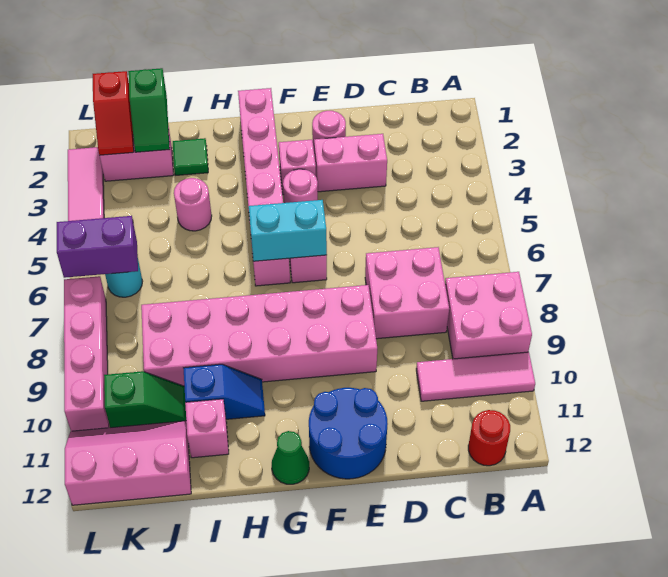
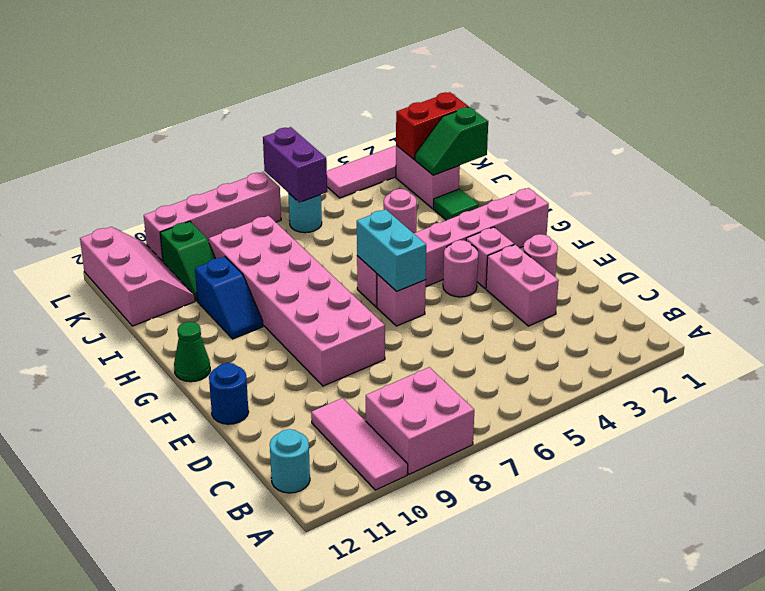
red 1x1 round brick [468,410,510,466] -> cyan 1x1 round brick [270,429,310,493]
pink 2x2 brick [365,247,449,339] -> none
blue 2x2 round brick [309,388,388,479] -> blue 1x1 round brick [209,363,248,424]
pink 1x1 brick [185,399,229,458] -> none
red 1x2 slope [93,71,134,155] -> red 1x2 brick [396,92,468,159]

